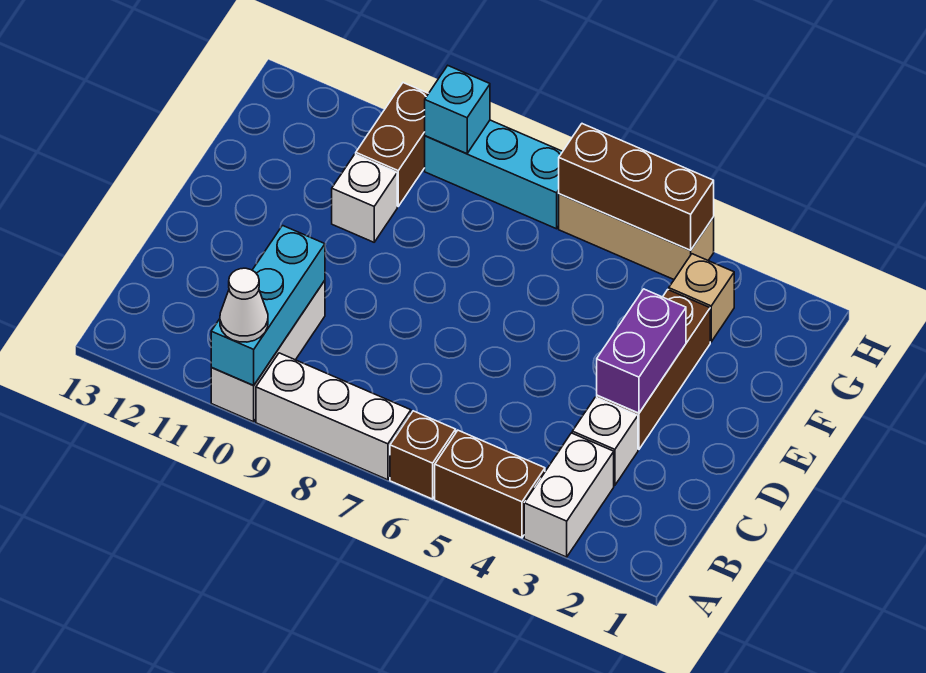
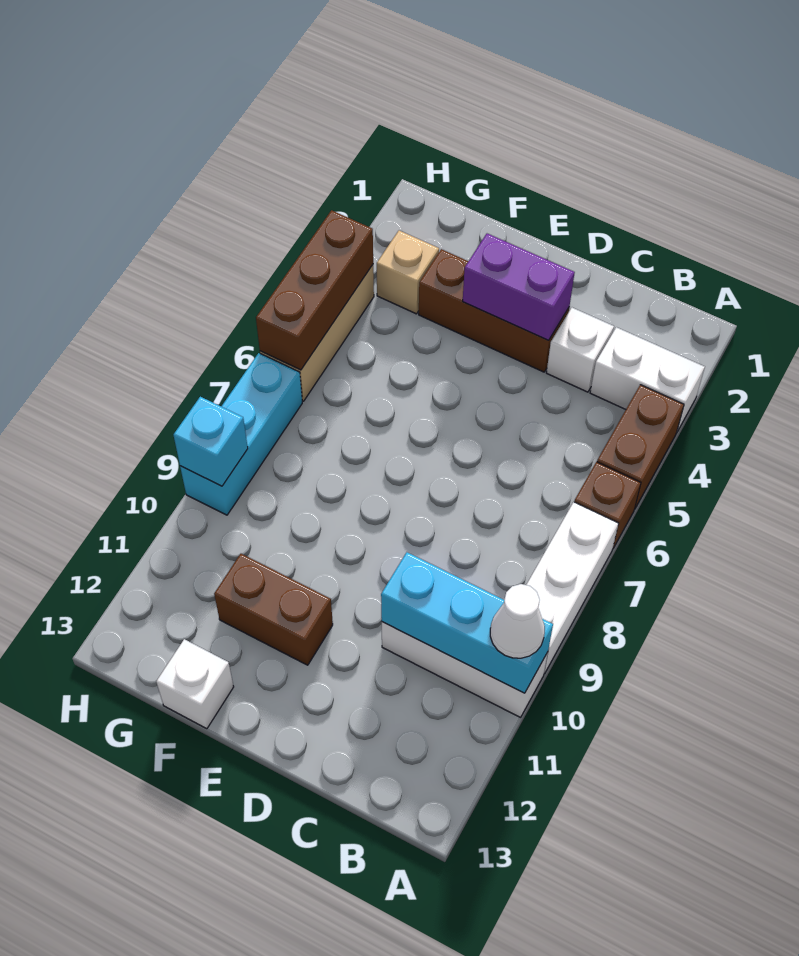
white 1x1 brick [332,154,397,242] -> white 1x1 brick moved to [156,639,234,729]
brown 1x2 brick [356,83,429,206] -> brown 1x2 brick moved to [214,554,333,665]

